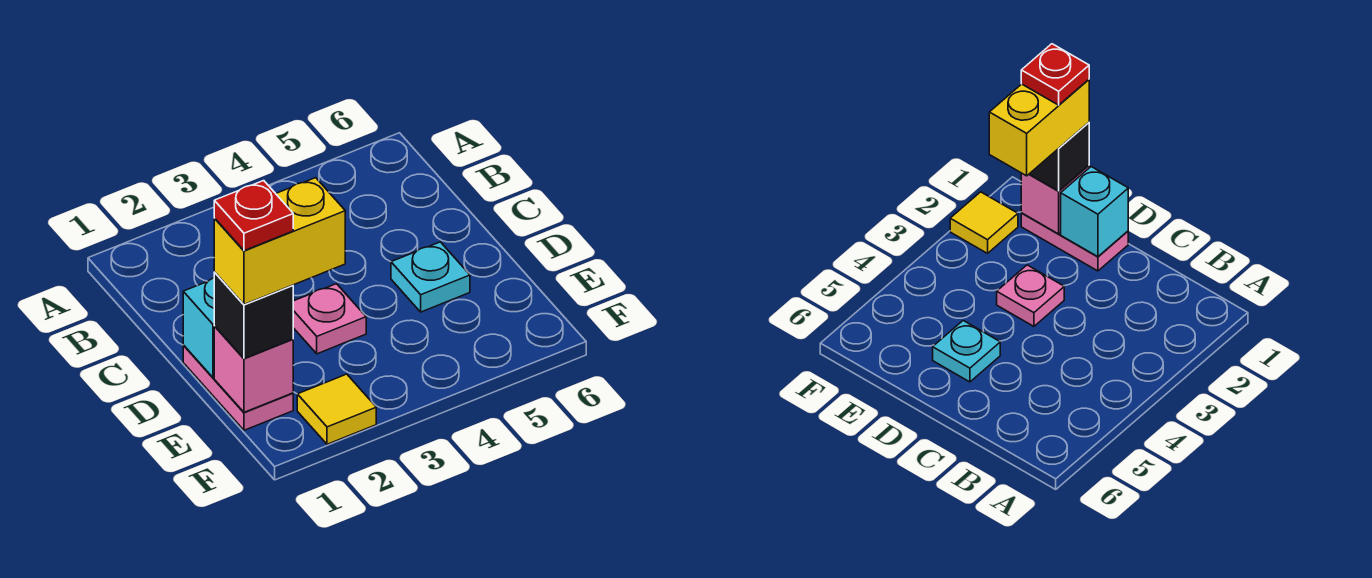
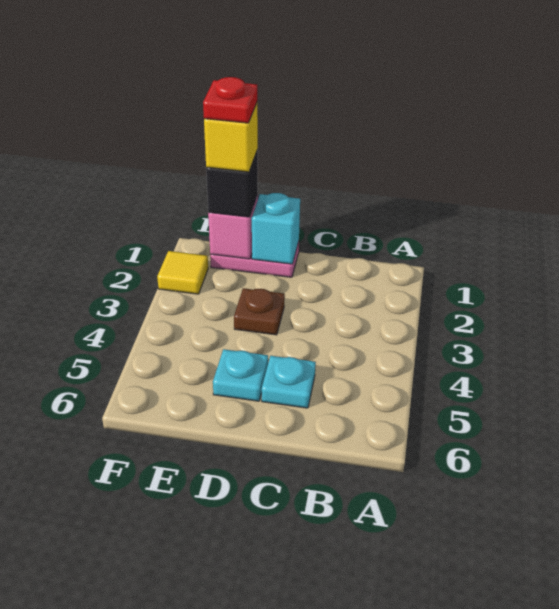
none -> cyan 1x1 plate [262,356,316,408]
pink 1x1 plate [293,284,366,354] -> brown 1x1 plate [234,288,285,335]
yellow 1x2 brick [214,178,345,305] -> yellow 1x1 brick [204,103,258,172]

